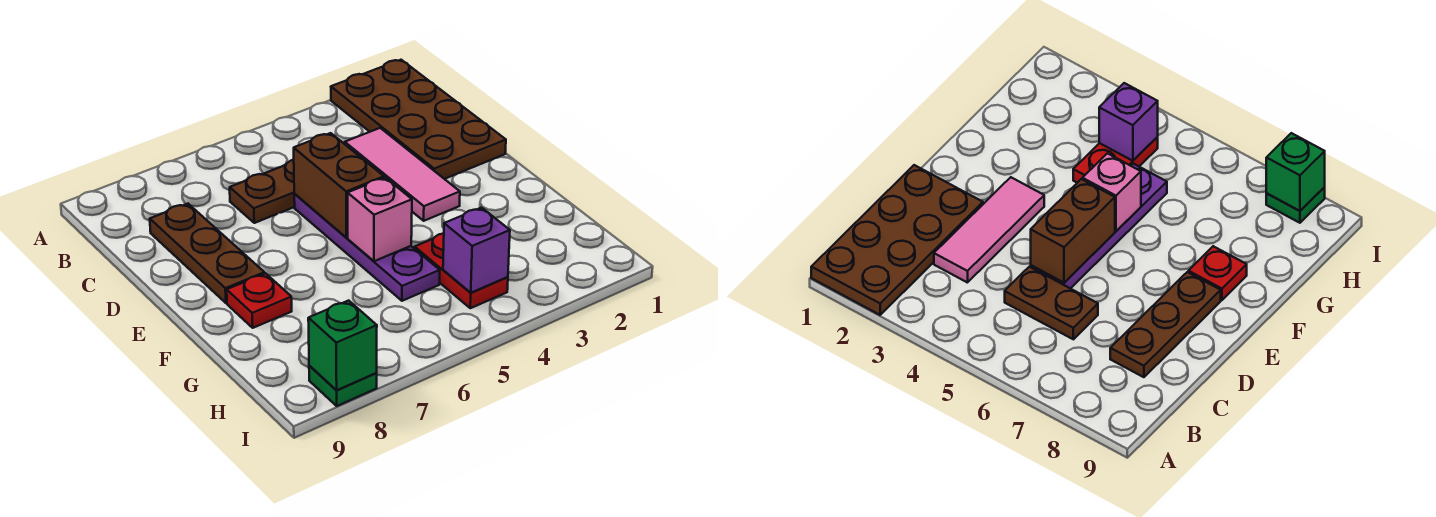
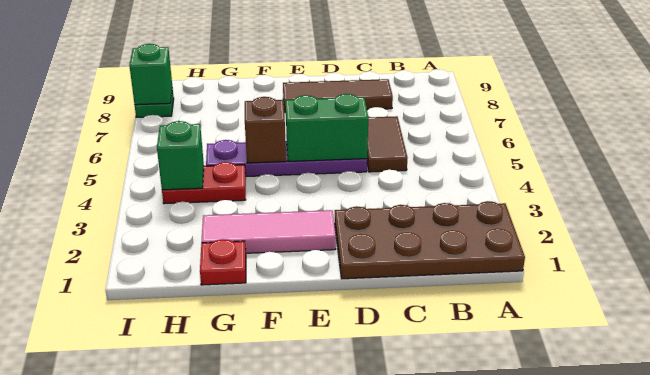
pink 1x3 tile [345,128,460,221] -> pink 1x3 tile moved to [202,210,336,253]
brown 1x2 plate [230,160,295,223] -> brown 1x2 tile [367,116,407,172]
brown 1x3 plate [150,204,264,303] -> brown 1x3 tile [283,79,393,112]
brown 1x2 brick [294,133,384,238] -> green 1x2 brick [285,94,368,161]
pink 1x1 brick [348,178,412,261] -> brown 1x1 brick [245,97,286,163]
red 1x1 plate [227,273,292,328] -> red 1x1 plate moved to [200,239,246,285]
purple 1x1 brick [443,208,510,293] -> green 1x1 brick [157,121,204,190]

